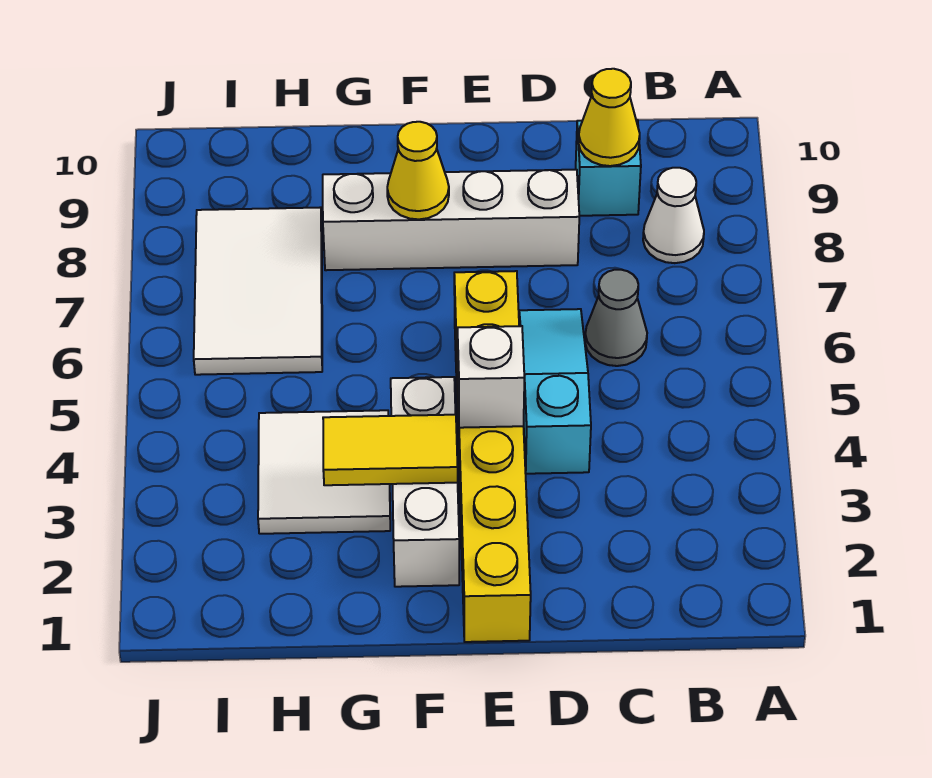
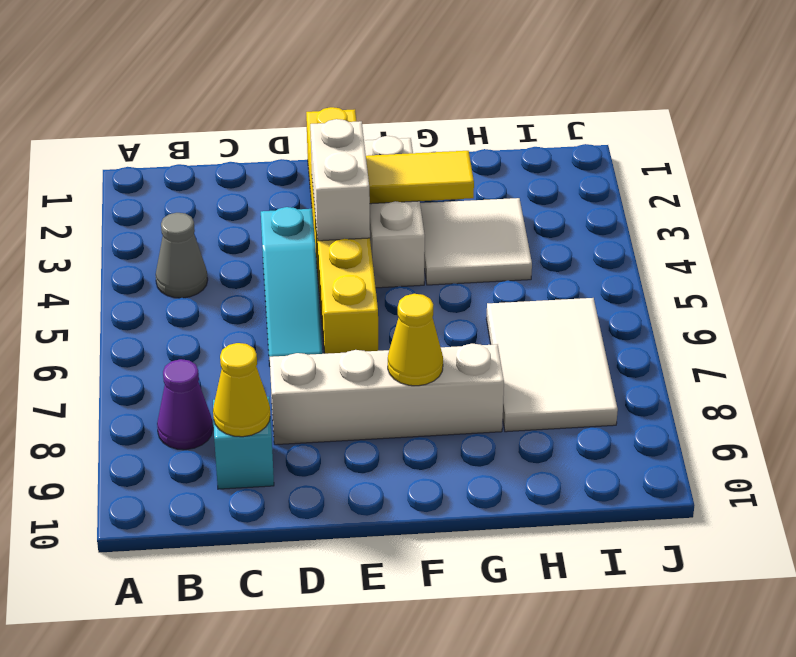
white 1x1 cone [643,168,704,263] -> purple 1x1 cone [157,359,213,450]
grey 1x1 cone [585,270,647,366] -> grey 1x1 cone moved to [156,213,208,298]
white 1x1 brick [457,326,524,428] -> white 1x2 brick [310,119,370,241]

